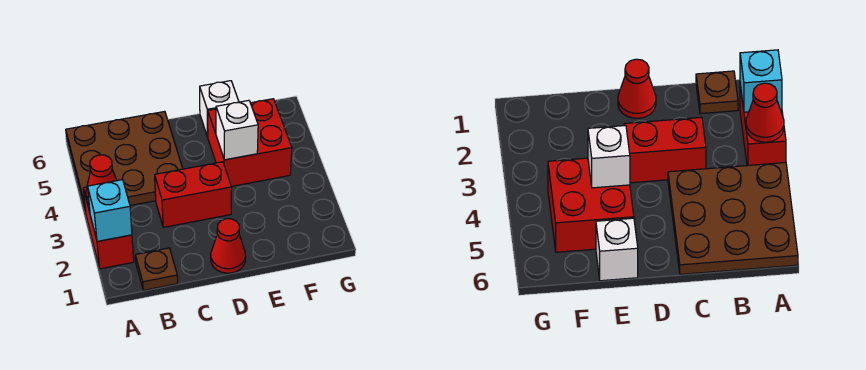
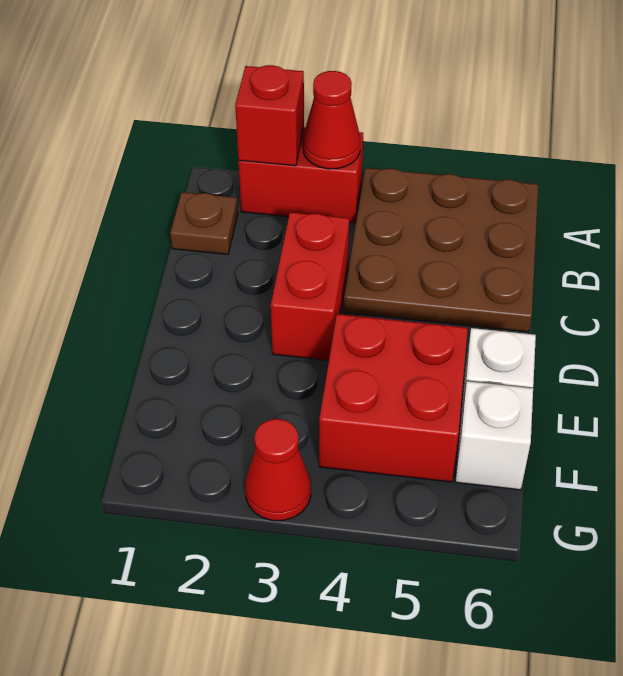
cyan 1x1 brick [88,180,132,241] -> red 1x1 brick [235,65,304,166]
red 1x1 cone [211,219,246,273] -> red 1x1 cone moved to [245,419,311,521]
white 1x1 brick [216,100,258,160] -> white 1x1 brick moved to [455,381,533,490]

